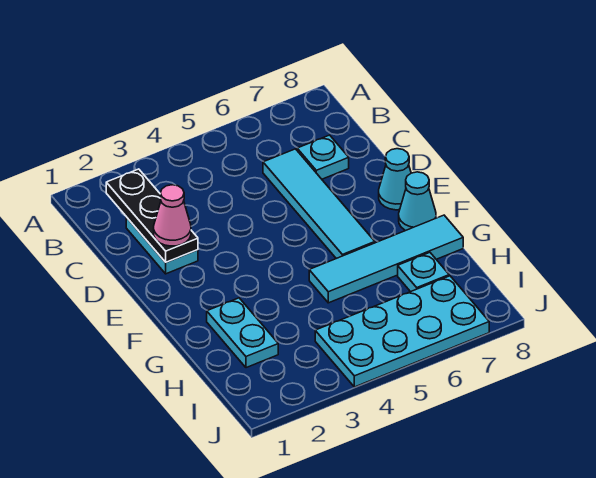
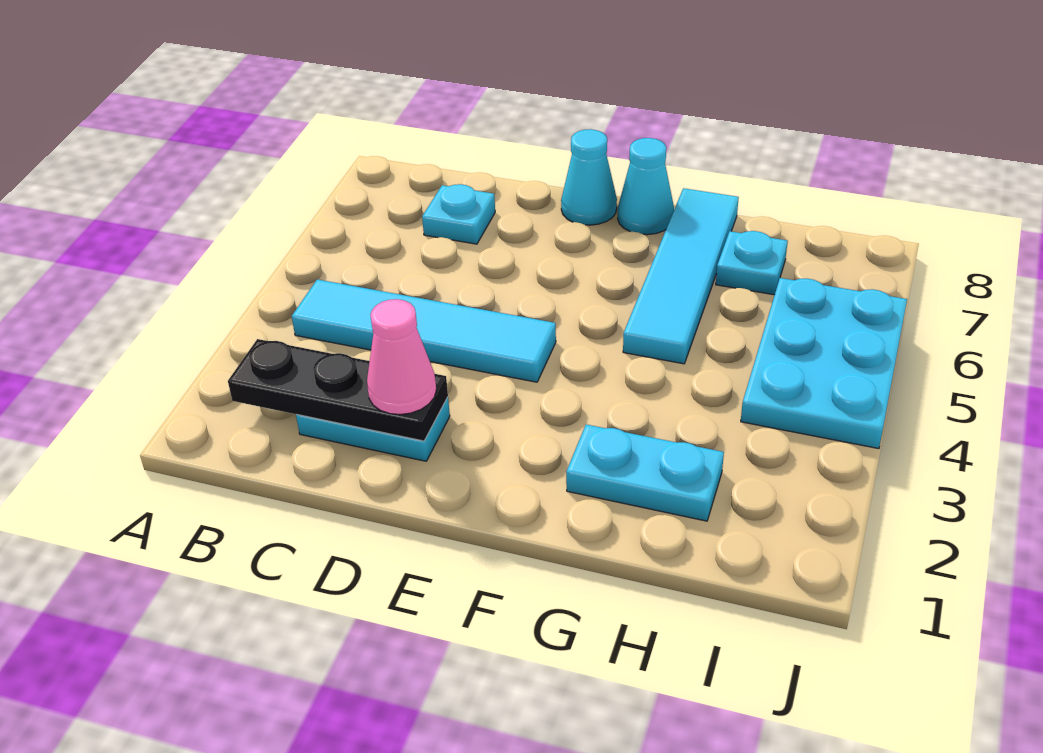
cyan 1x4 tile [263,149,375,259] -> cyan 1x4 tile moved to [292,279,556,382]
cyan 2x4 plate [315,276,489,387] -> cyan 2x3 plate [741,278,907,449]

